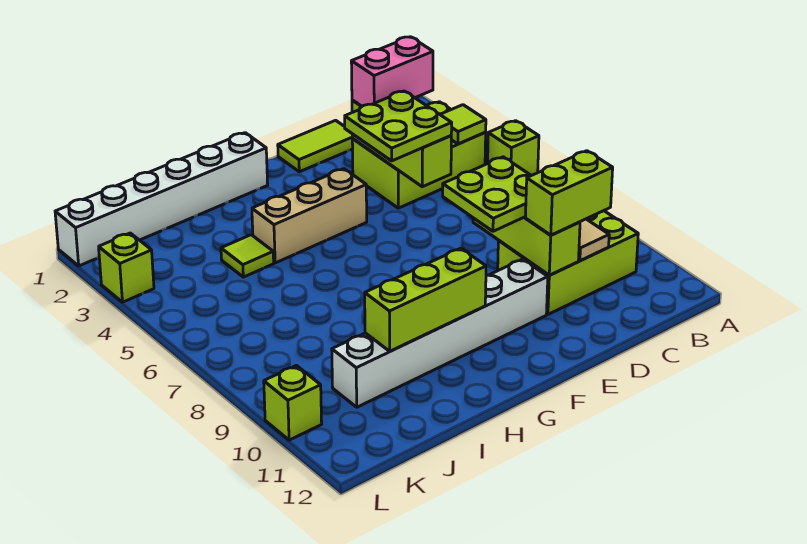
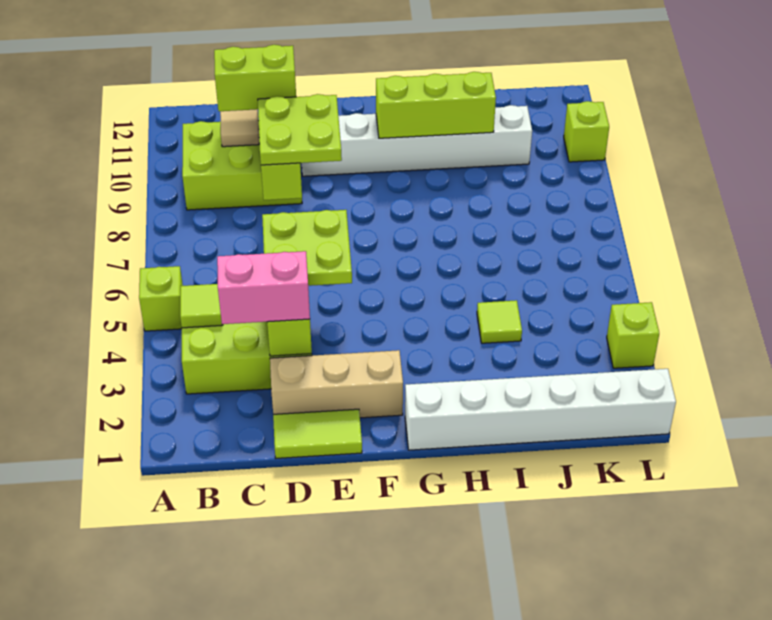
tan 1x3 brick [252,169,367,263] -> tan 1x3 brick moved to [270,350,403,418]

